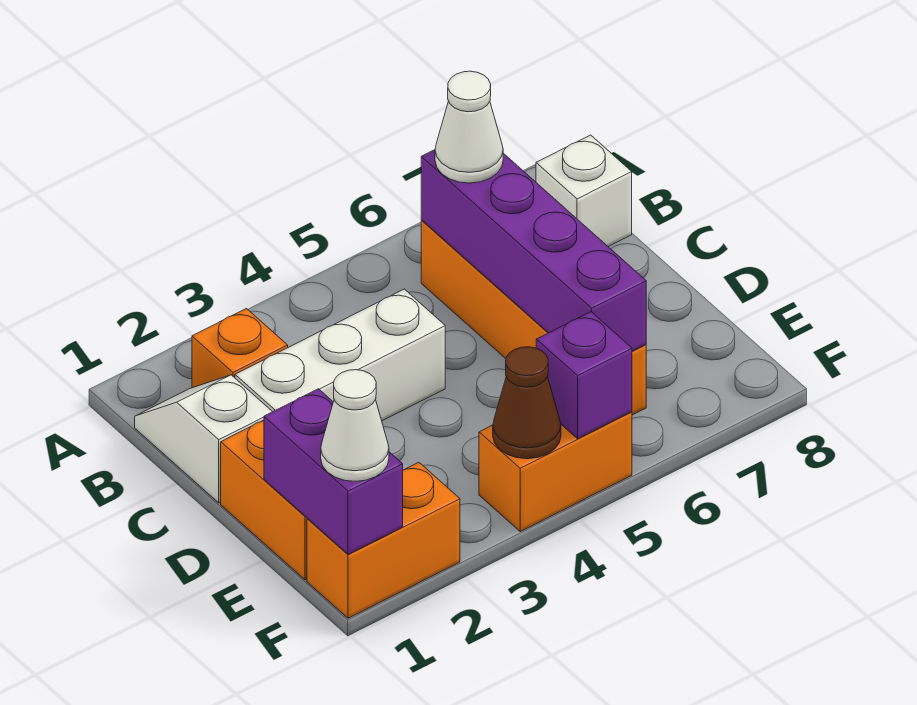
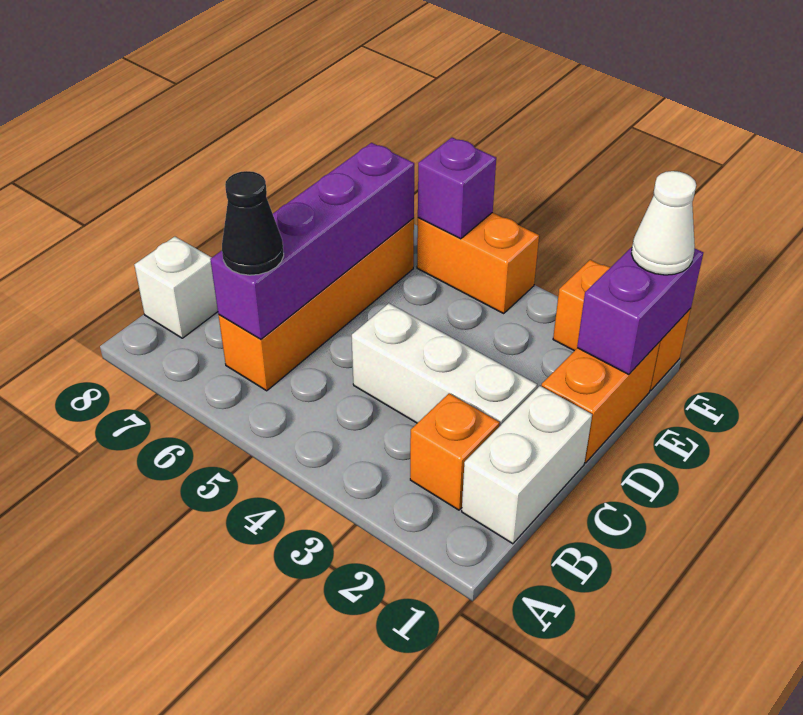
white 1x2 slope [135,375,272,503] -> white 1x2 brick [462,386,592,544]
white 1x1 cone [435,71,503,183] -> black 1x1 cone [222,171,284,275]
brown 1x1 cone [493,347,561,459] -> none

